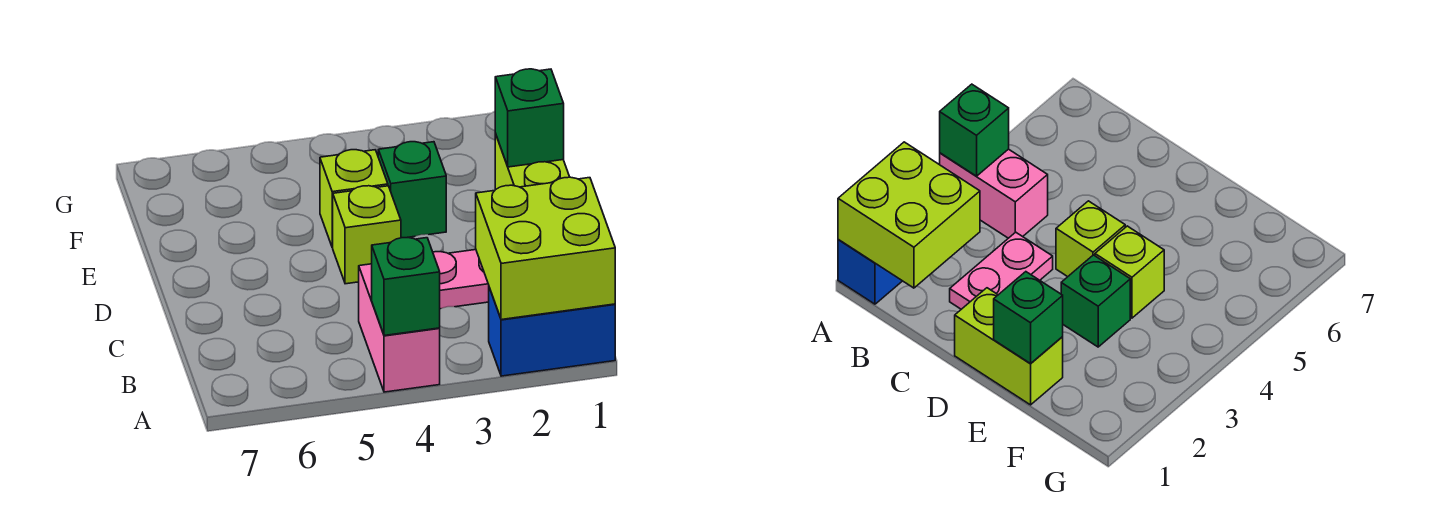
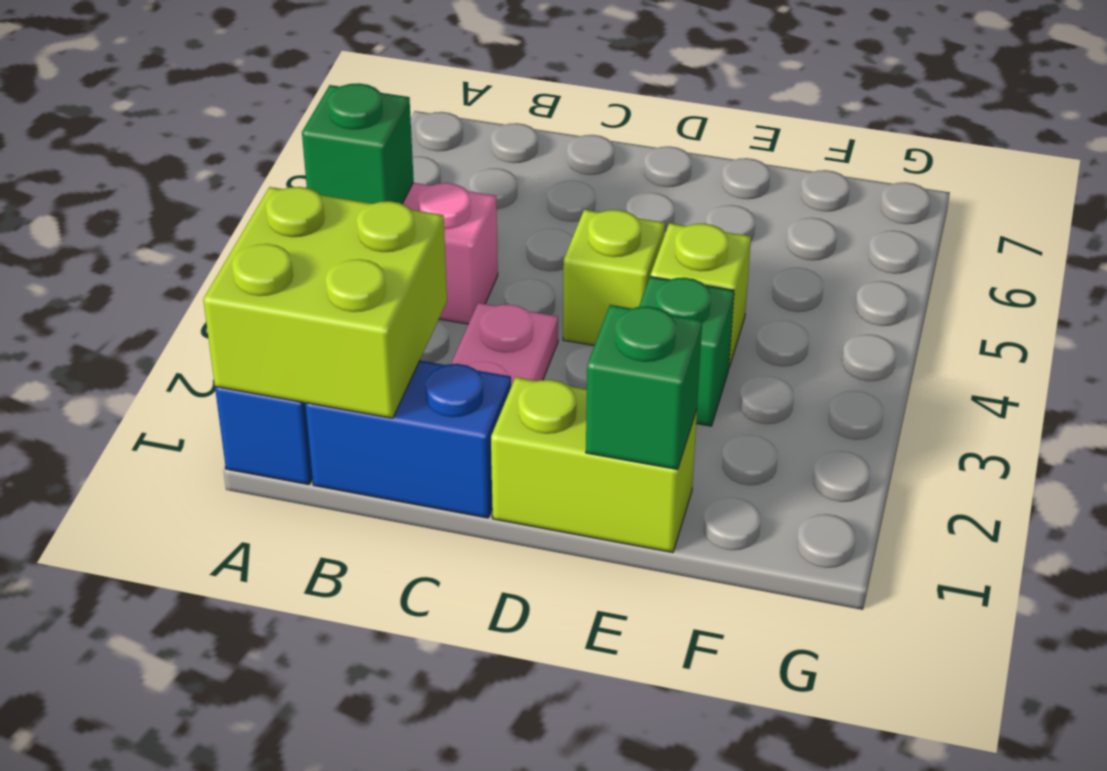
none -> blue 1x2 brick [306,361,511,518]

